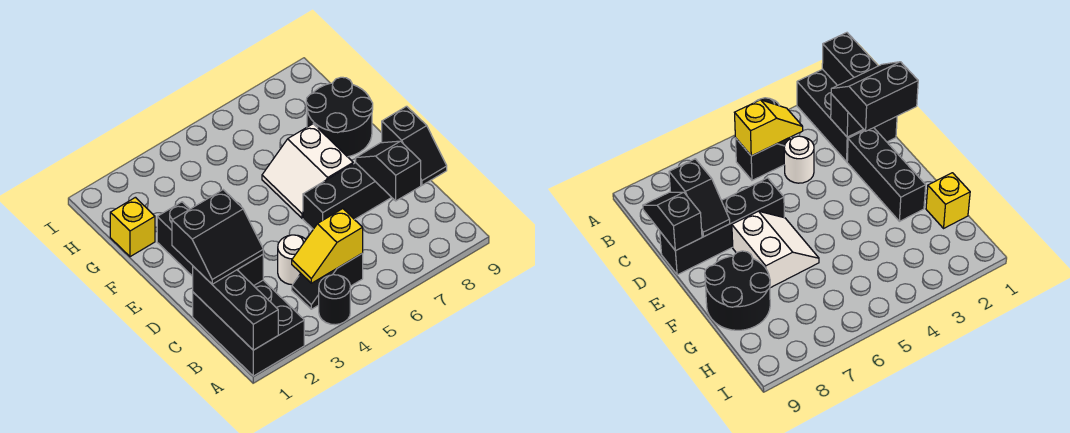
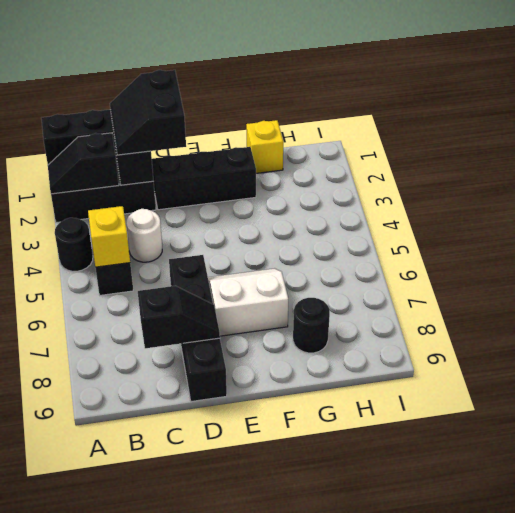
black 1x2 slope [382,106,447,185] -> black 1x2 slope moved to [48,133,119,194]
black 2x2 round brick [306,77,373,157] -> black 1x1 round brick [293,298,330,353]

